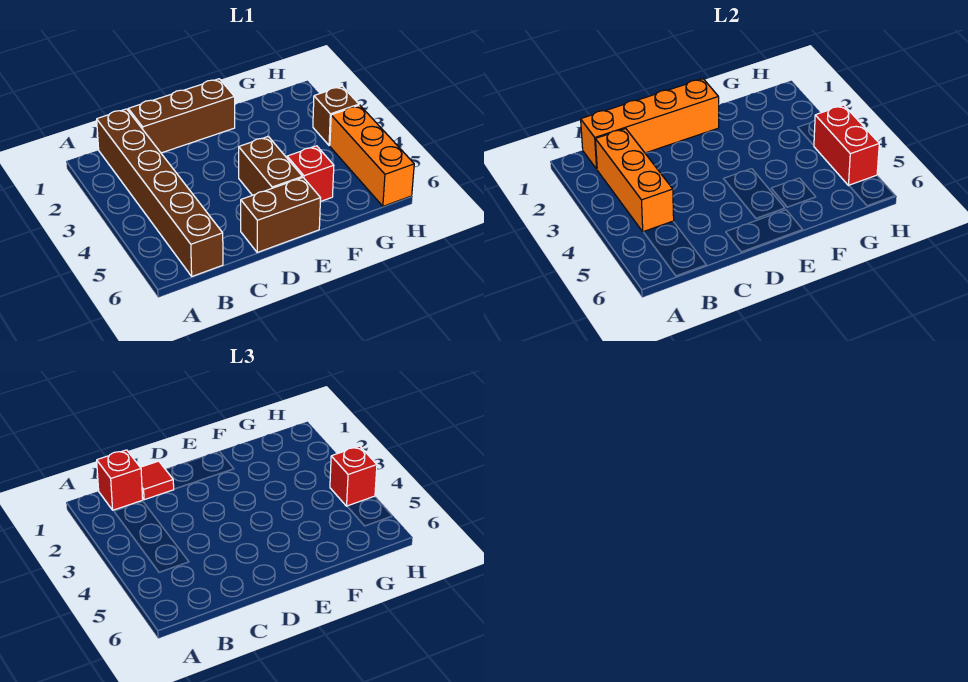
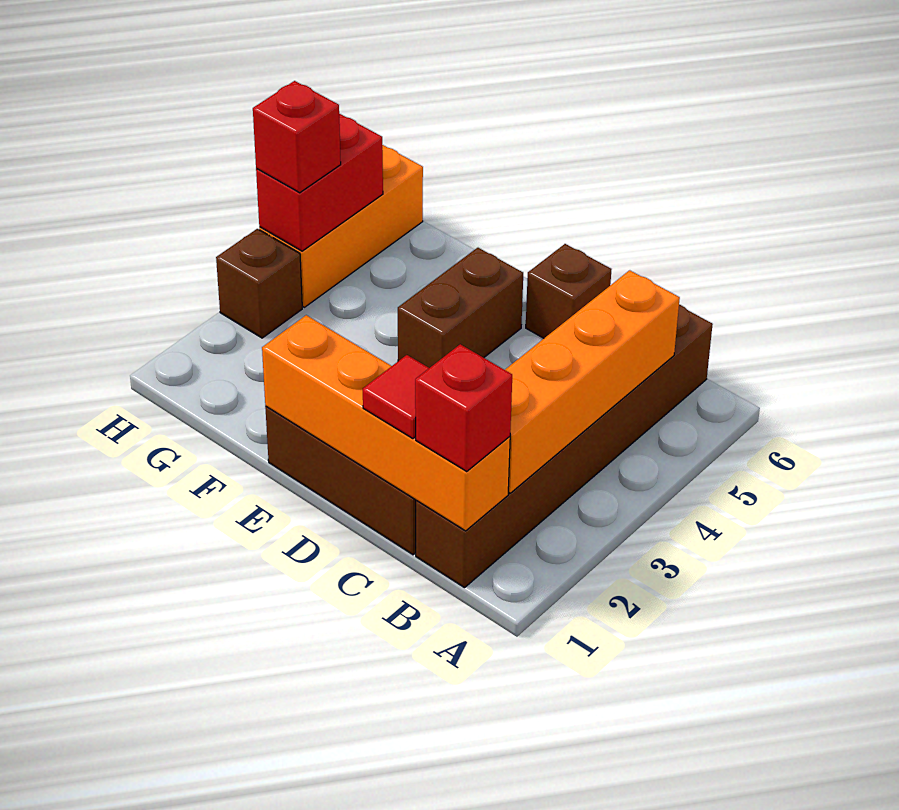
orange 1x3 brick [595,129,674,232] -> orange 1x4 brick [505,270,680,493]
brown 1x2 brick [241,178,321,253] -> brown 1x1 brick [526,244,612,338]
red 1x1 brick [287,146,334,202] -> none

